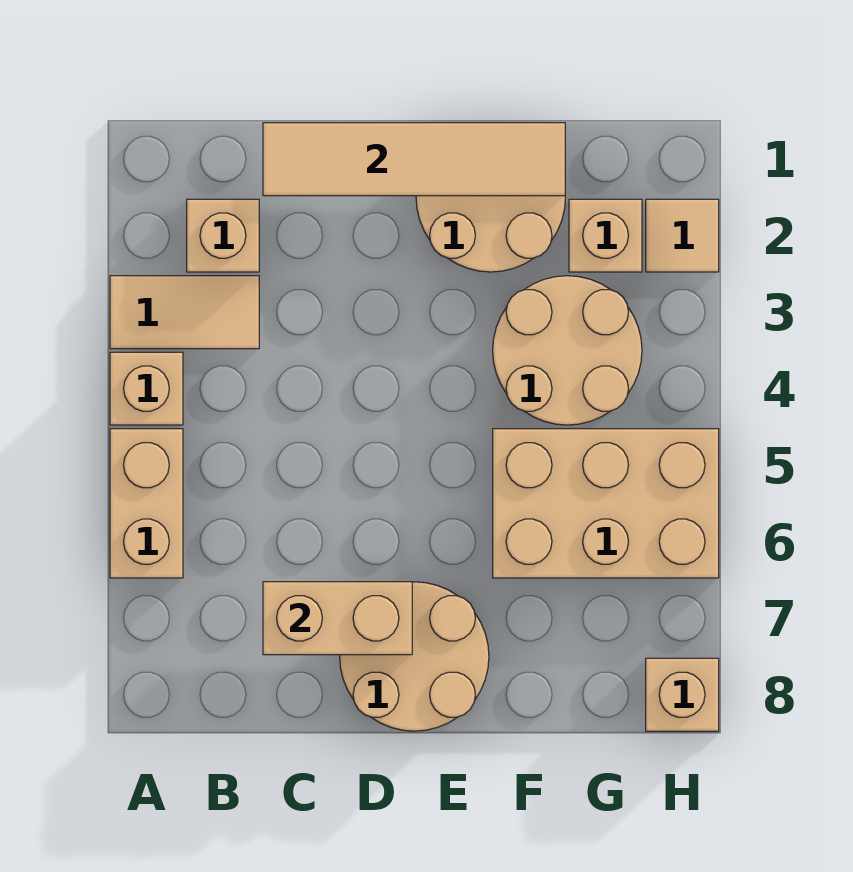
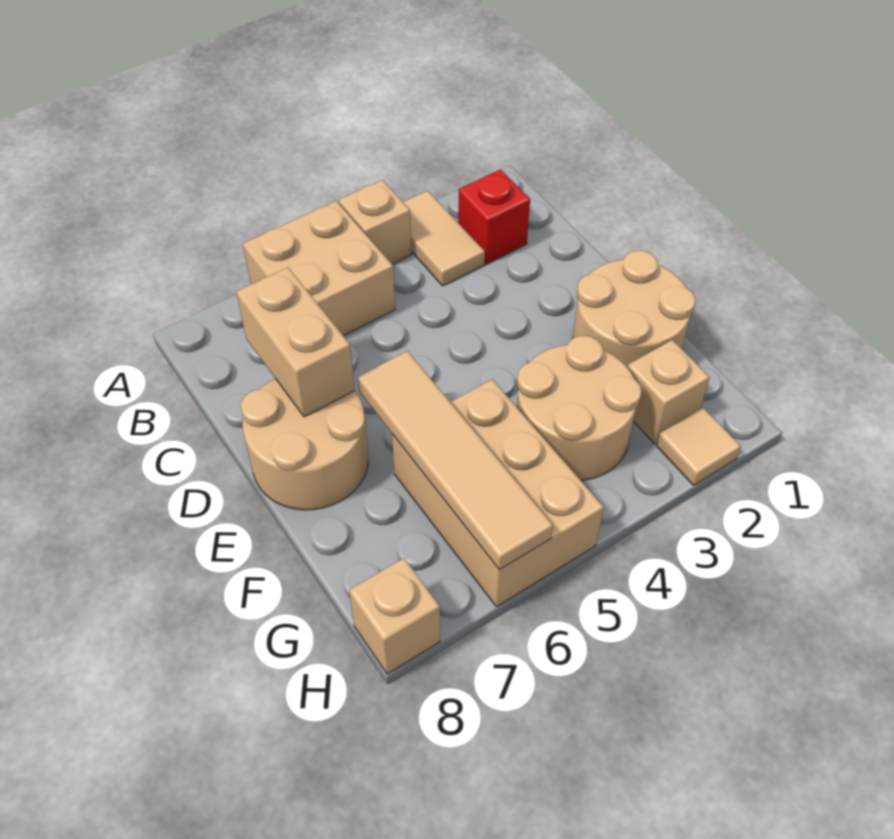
tan 1x2 brick [110,429,183,578] -> tan 2x2 brick [243,201,395,336]
tan 1x1 brick [187,199,259,272] -> red 1x1 brick [458,170,530,264]
tan 1x4 tile [263,123,565,196] -> tan 1x4 tile moved to [358,351,553,570]

